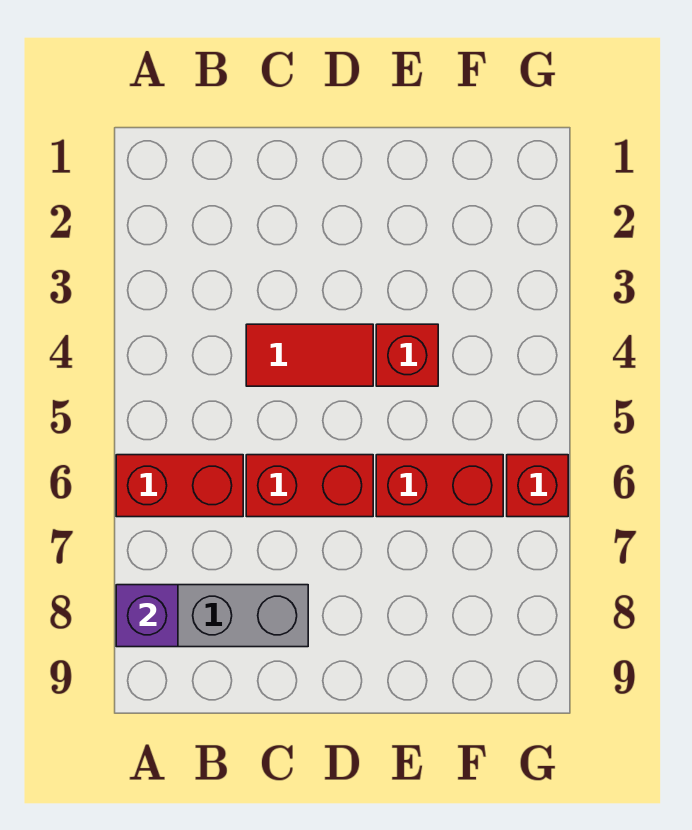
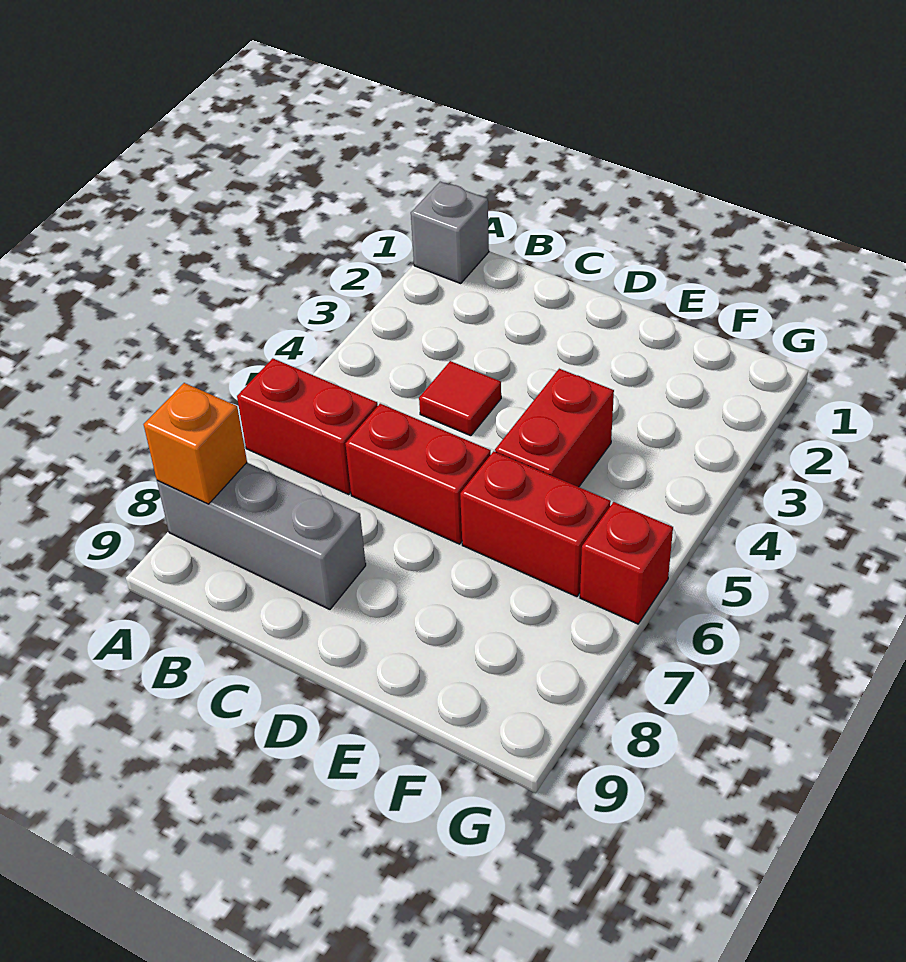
none -> grey 1x1 brick [411,182,489,283]
purple 1x1 brick [116,585,178,647] -> orange 1x1 brick [144,383,247,504]
red 1x2 tile [246,324,373,386] -> red 1x1 tile [419,361,501,436]
red 1x1 brick [376,324,438,386] -> red 1x2 brick [495,369,614,487]

